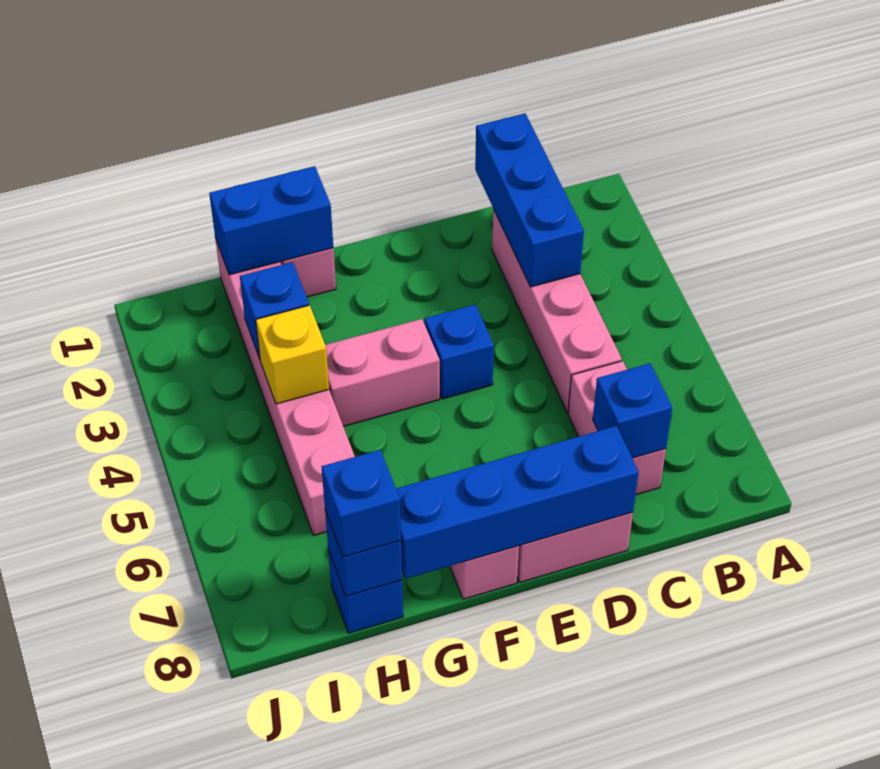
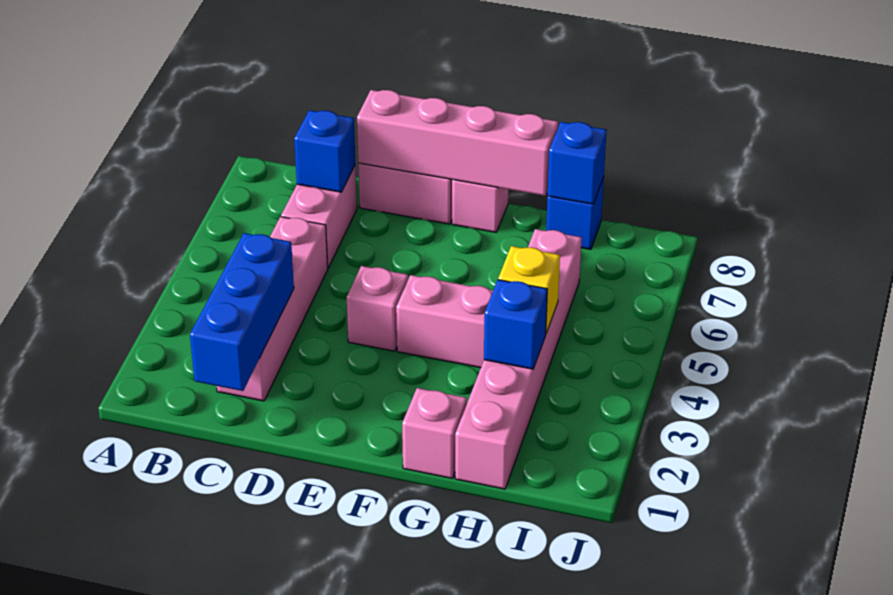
blue 1x4 brick [396,426,639,579] -> pink 1x4 brick [357,90,558,196]
blue 1x1 brick [425,305,494,399] -> pink 1x1 brick [347,266,408,351]
blue 1x2 brick [209,166,333,275] -> none
blue 1x1 brick [322,450,401,557] -> none

